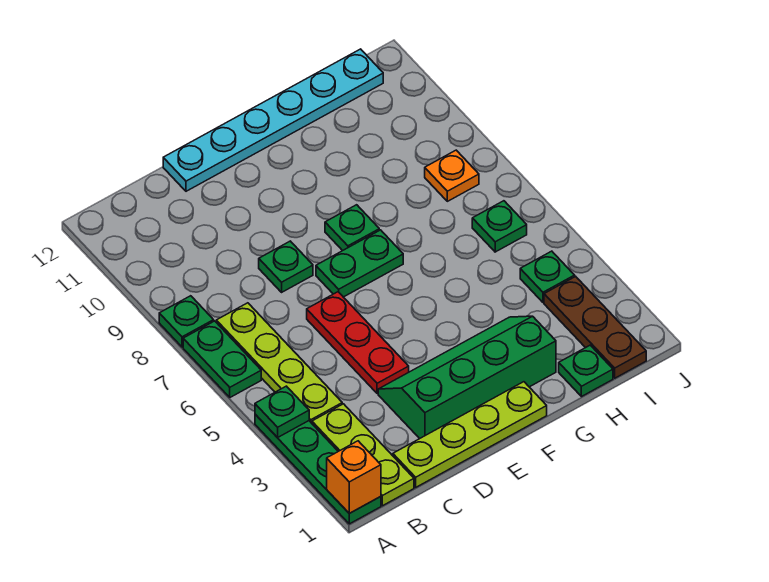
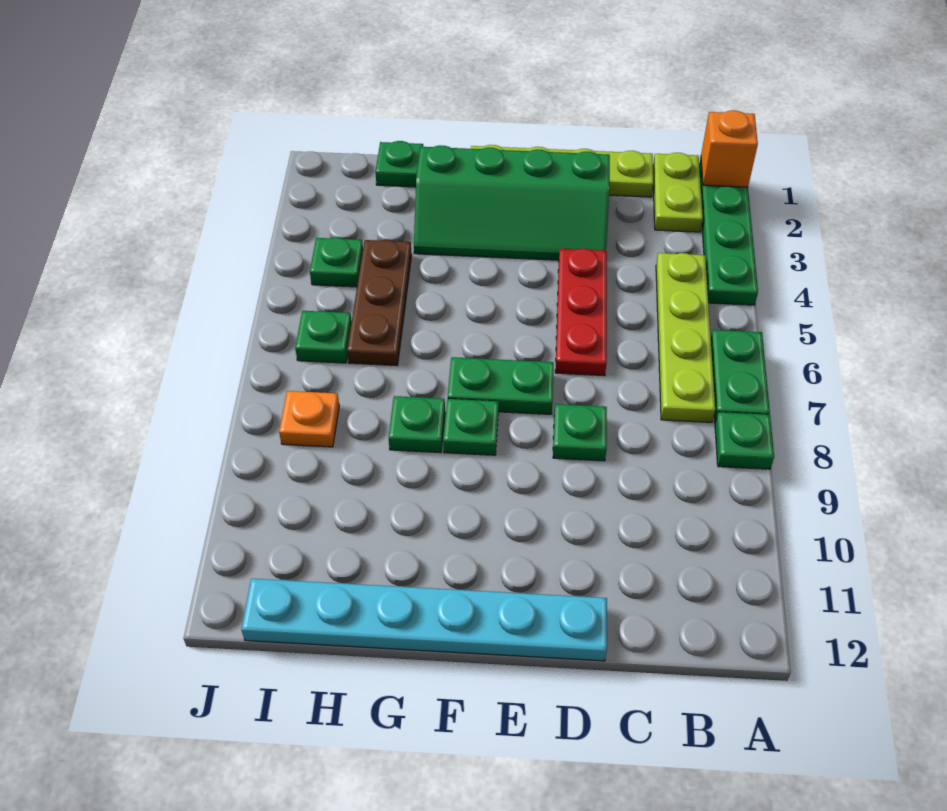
green 1x1 plate [255,386,309,438] -> green 1x1 plate moved to [389,396,445,453]
lime 1x3 plate [312,404,414,506] -> lime 1x2 plate [653,153,703,232]
brown 1x3 plate [544,276,646,378] -> brown 1x3 plate moved to [347,240,412,365]

